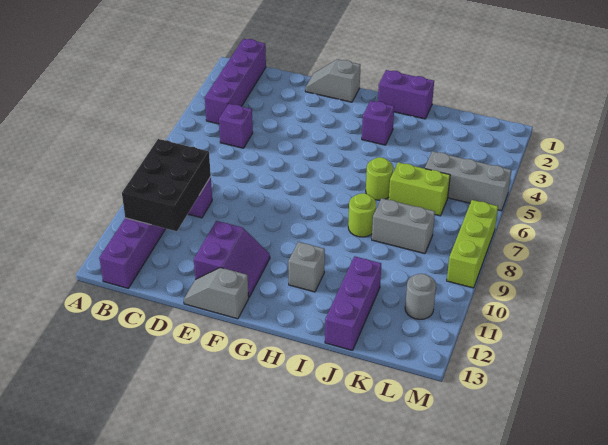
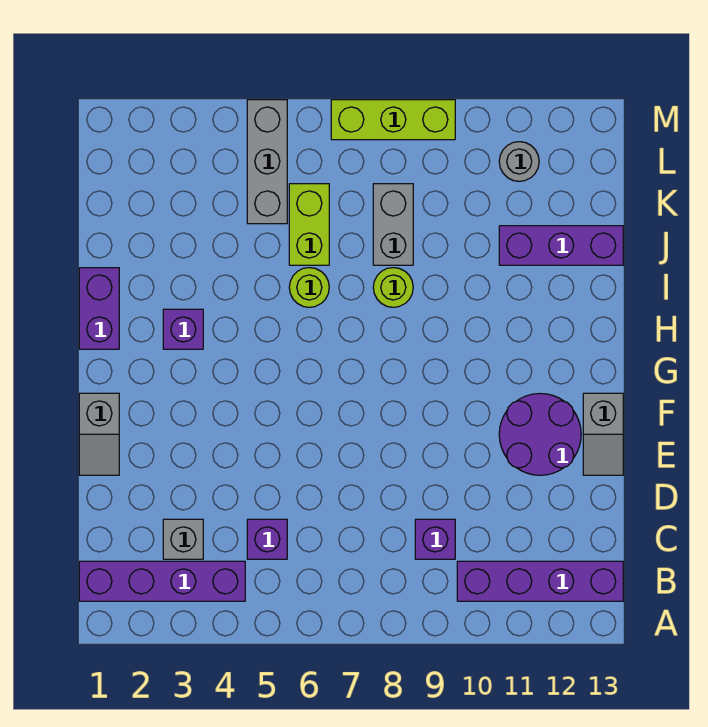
black 2x3 brick [122,139,211,231] -> none
purple 2x2 slope [194,221,270,297] -> purple 2x2 round brick [499,393,581,475]
grey 1x1 brick [288,242,325,292] -> grey 1x1 brick moved to [163,519,203,559]

